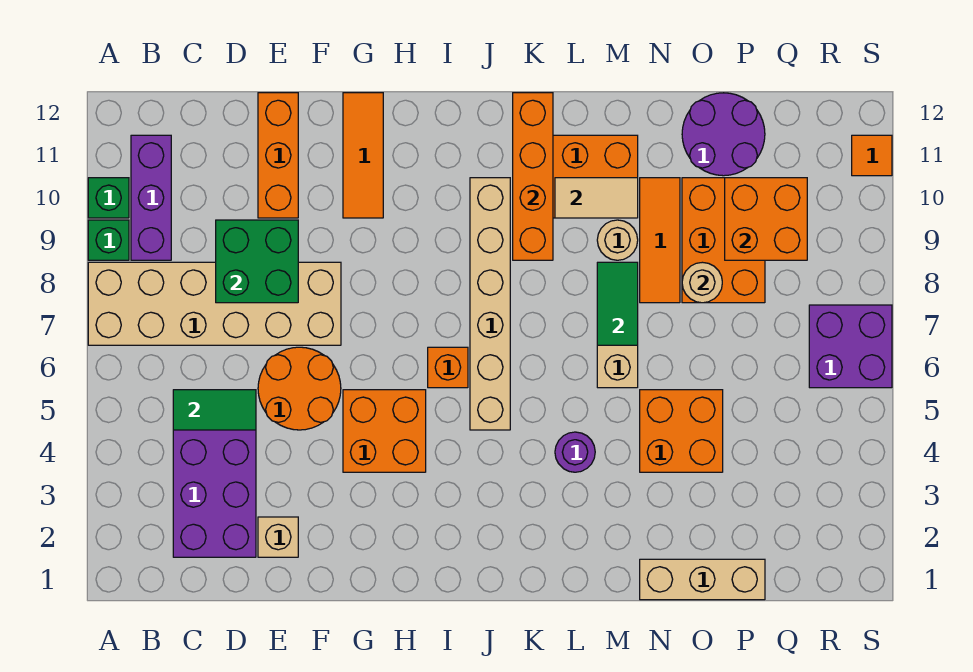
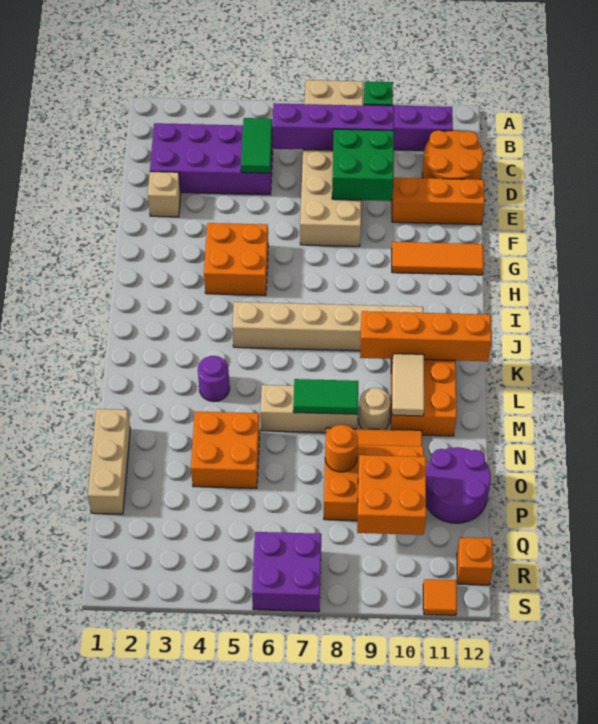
green 1x1 brick [88,178,129,218] -> none
none -> purple 1x4 brick [272,103,394,150]
orange 2x2 round brick [258,347,341,430] -> orange 2x2 round brick moved to [422,130,483,180]
orange 1x1 brick [428,347,468,388] -> orange 1x1 brick moved to [457,537,493,585]
tan 1x1 round brick [682,262,722,303] -> orange 1x1 round brick [325,425,358,472]

